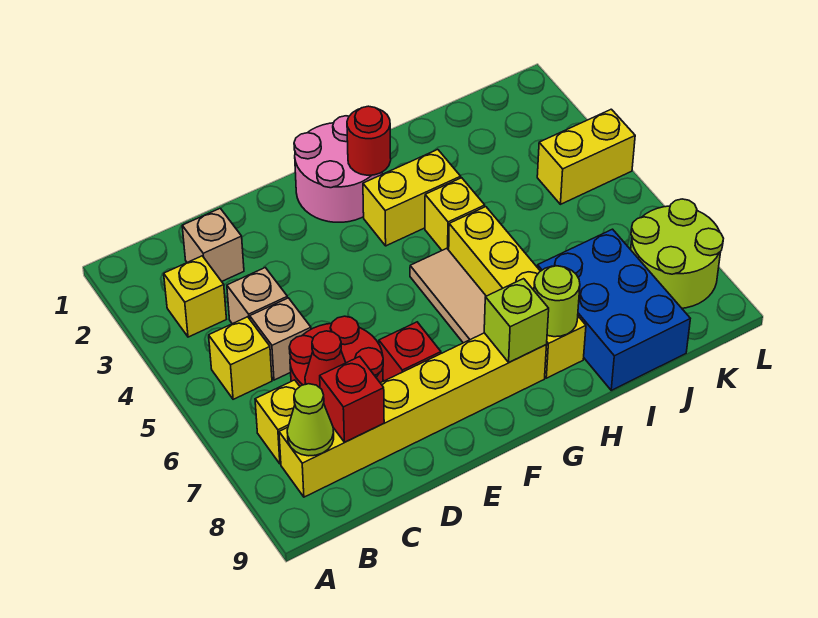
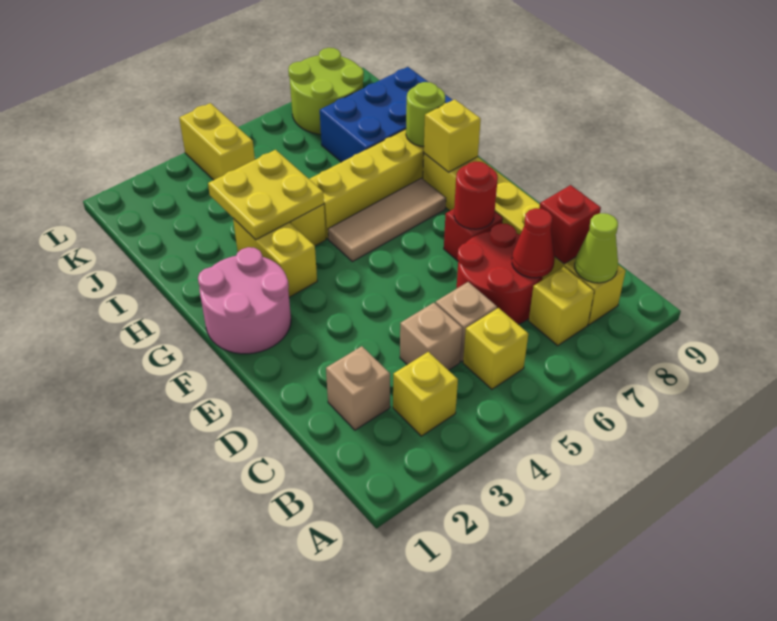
red 1x1 round brick [347,106,391,175] -> red 1x1 round brick moved to [454,161,498,229]
lime 1x1 brick [484,279,549,362] -> yellow 1x1 brick [424,99,481,172]
none -> yellow 2x2 plate [208,150,324,240]

